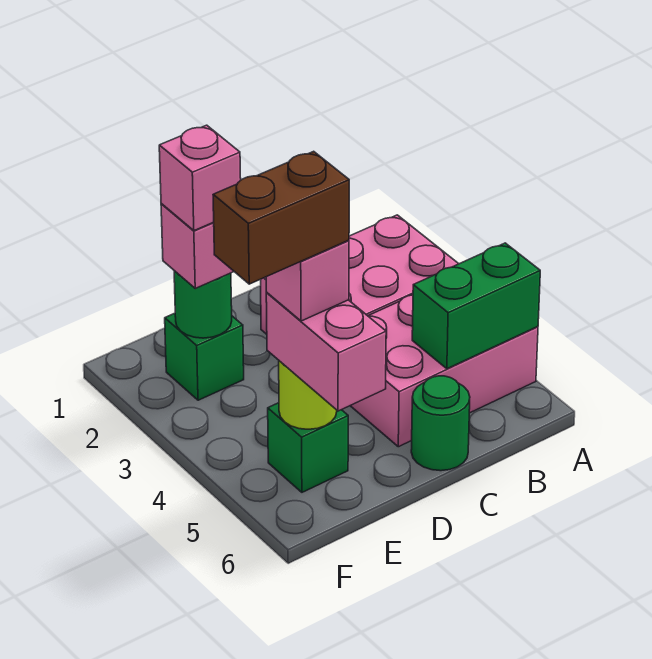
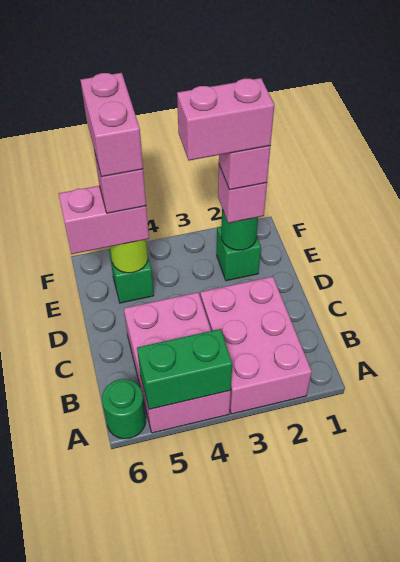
green 1x2 brick [412,243,540,369] -> green 1x2 brick turned to [137,329,232,409]
green 1x1 round brick [411,376,470,471] -> green 1x1 round brick moved to [102,379,146,439]
none -> pink 1x2 brick [177,78,274,161]
brown 1x2 brick [213,151,349,284] -> pink 1x2 brick [81,73,143,177]

